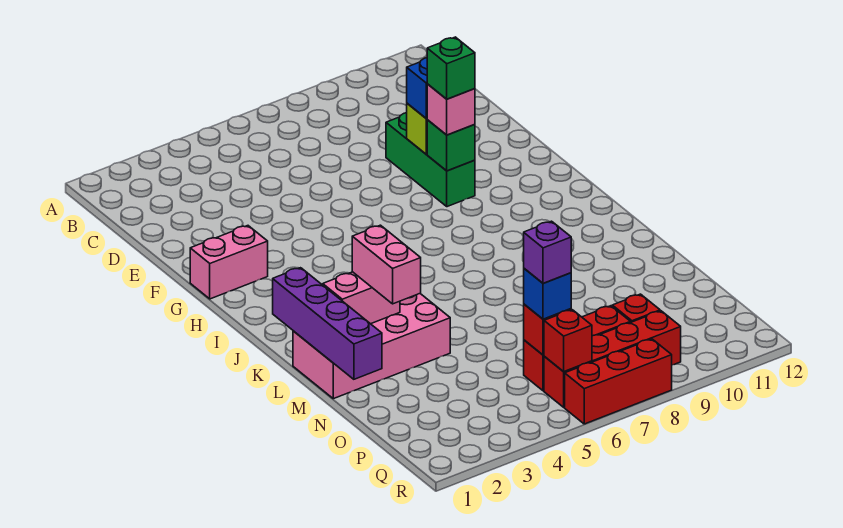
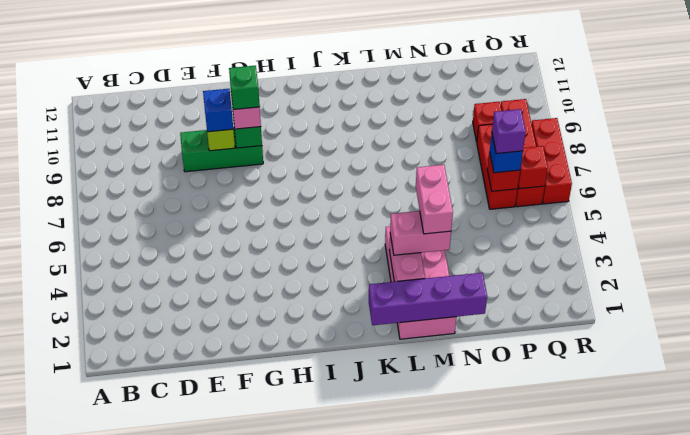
pink 1x2 brick [190,226,268,299] -> pink 1x2 brick moved to [416,165,453,234]

